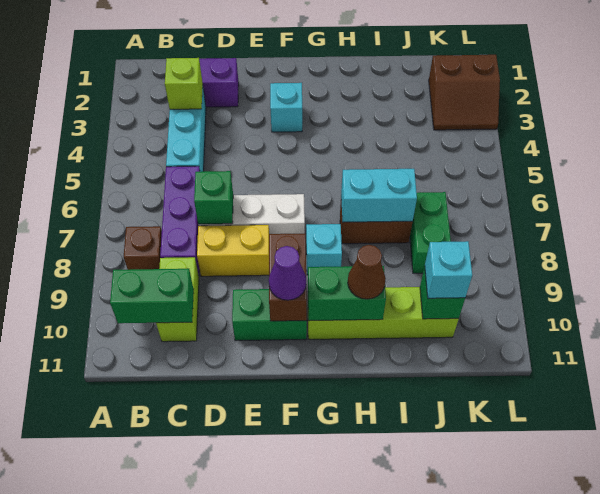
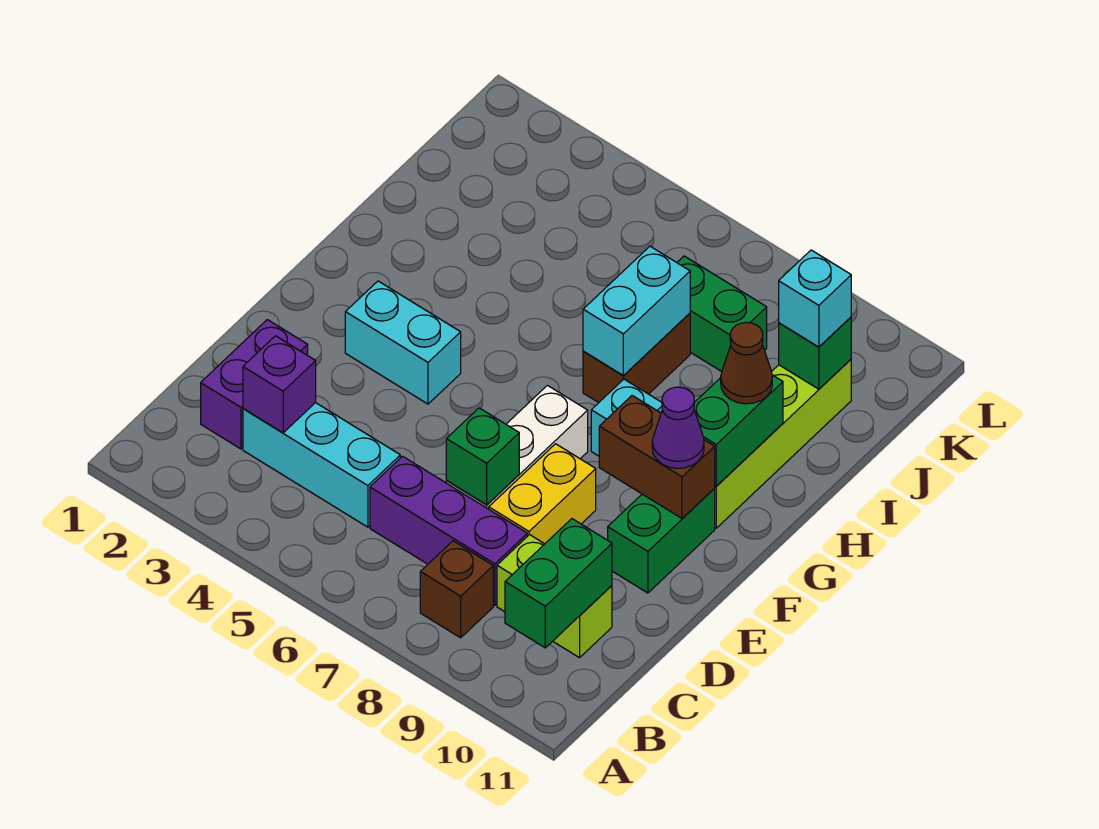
lime 1x1 brick [165,58,203,109] -> purple 1x1 brick [243,336,316,433]
cyan 1x1 brick [270,83,302,132] -> cyan 1x2 brick [345,281,461,404]
brown 2x2 slope [429,55,500,130] -> none

